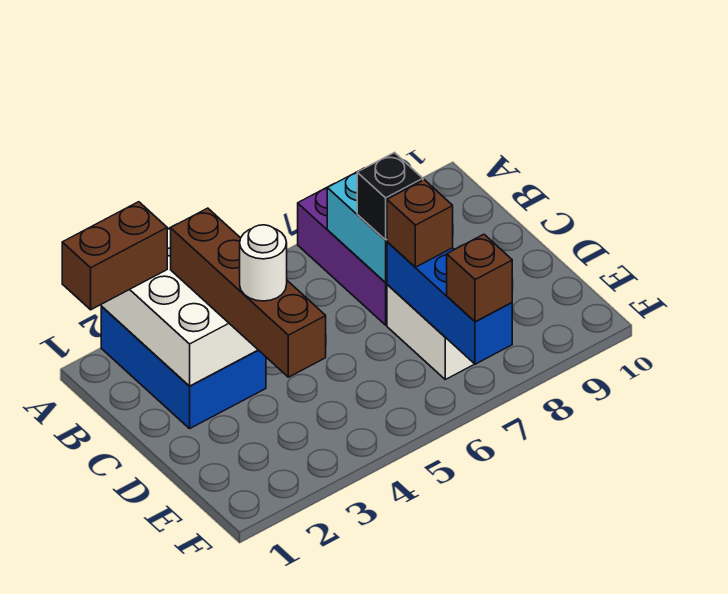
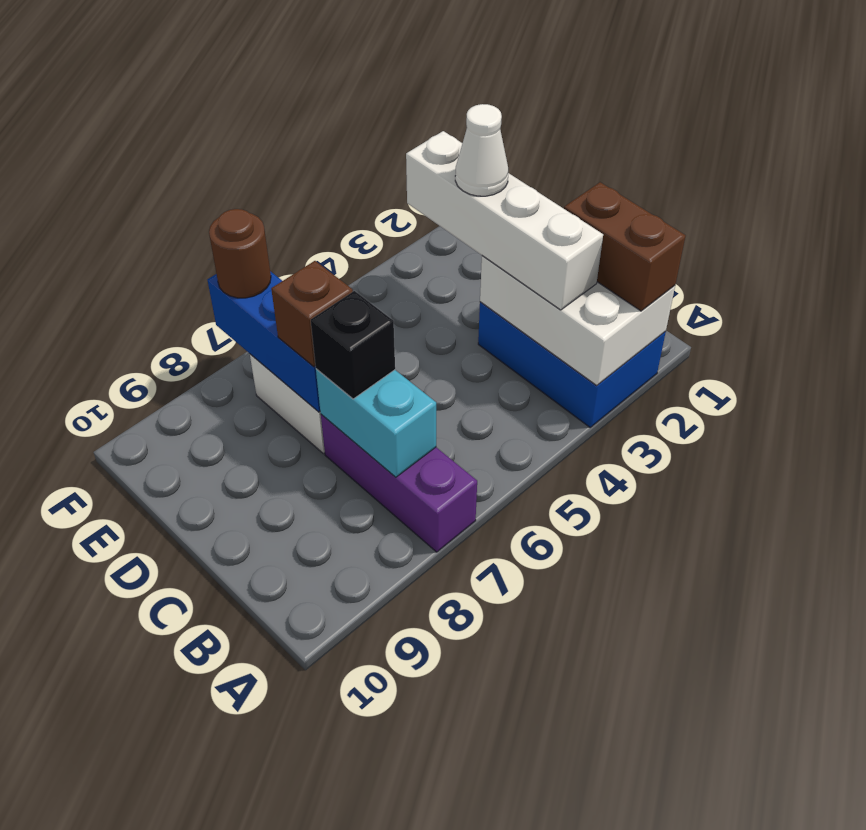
brown 1x2 brick [62,202,167,310] -> brown 1x2 brick turned to [564,182,685,311]
brown 1x4 brick [171,208,326,377] -> white 1x4 brick [406,131,603,310]
white 1x1 round brick [240,225,287,301] -> white 1x1 cone [455,104,508,196]
brown 1x1 brick [447,234,512,322] -> brown 1x1 round brick [209,209,271,298]

